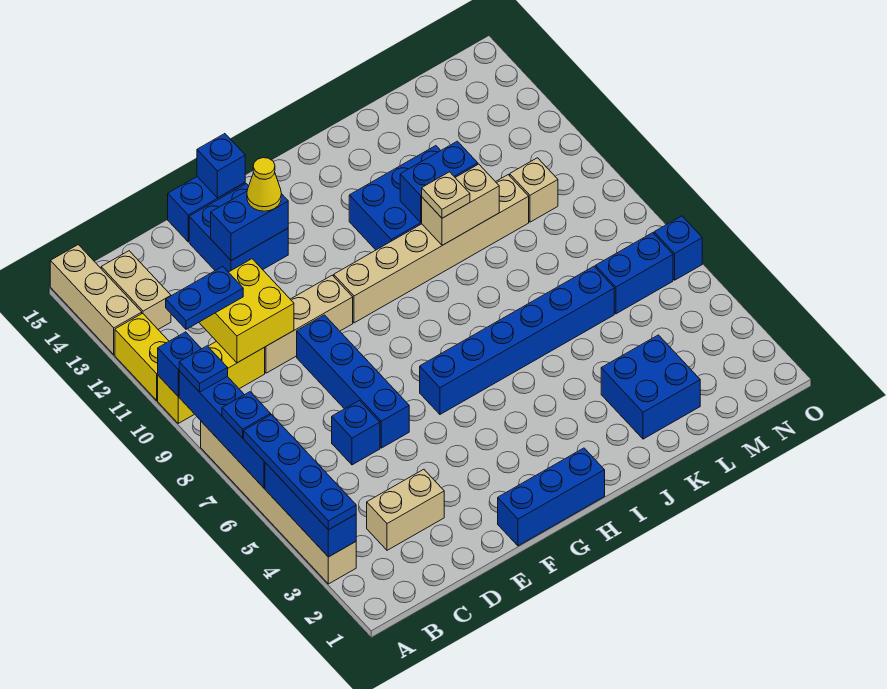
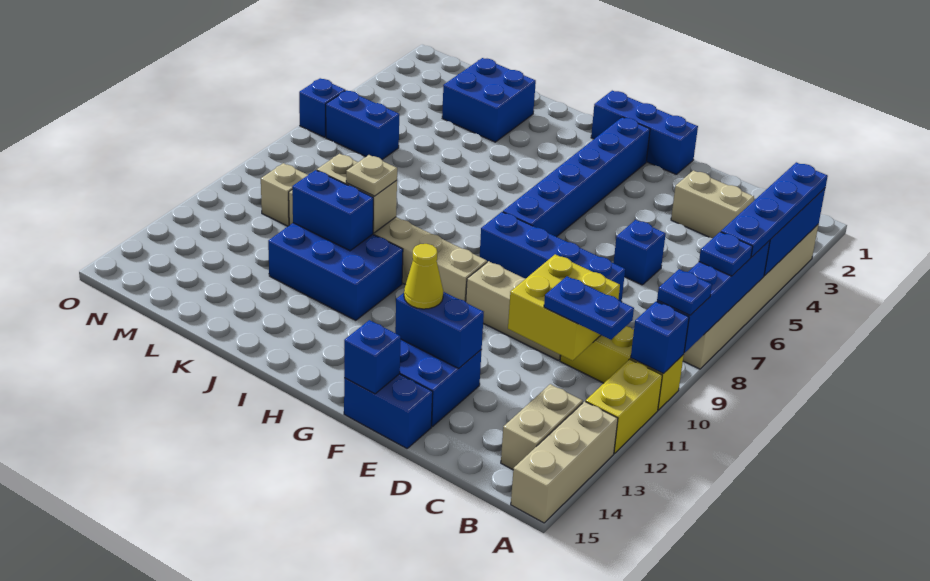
blue 1x4 brick [297,315,409,448] -> blue 1x4 brick turned to [480,212,625,302]
blue 1x6 brick [420,266,614,414] -> blue 1x6 brick turned to [503,117,650,237]

